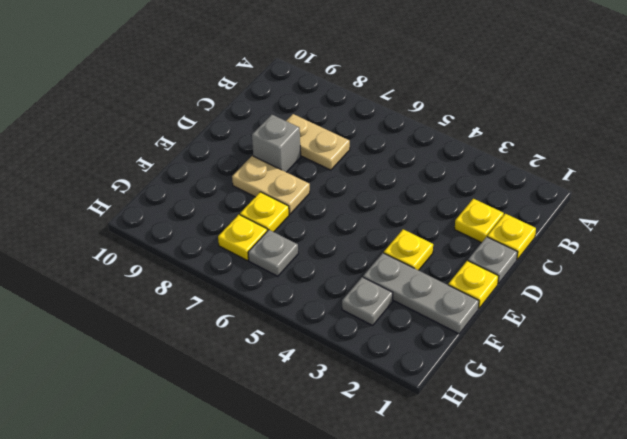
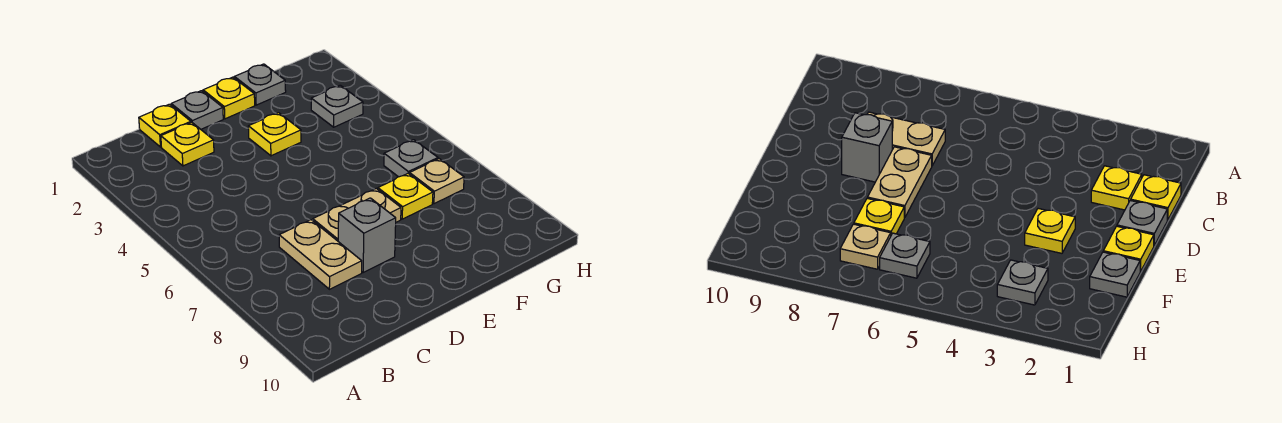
tan 1x2 plate [232,156,310,214] -> tan 1x2 plate turned to [312,188,401,241]
grey 1x3 plate [363,253,479,334] -> grey 1x1 plate [234,64,286,105]
yellow 1x1 plate [218,215,267,260] -> tan 1x1 plate [410,159,464,204]

